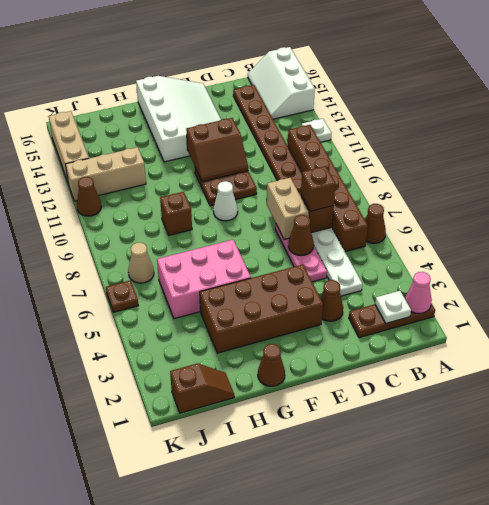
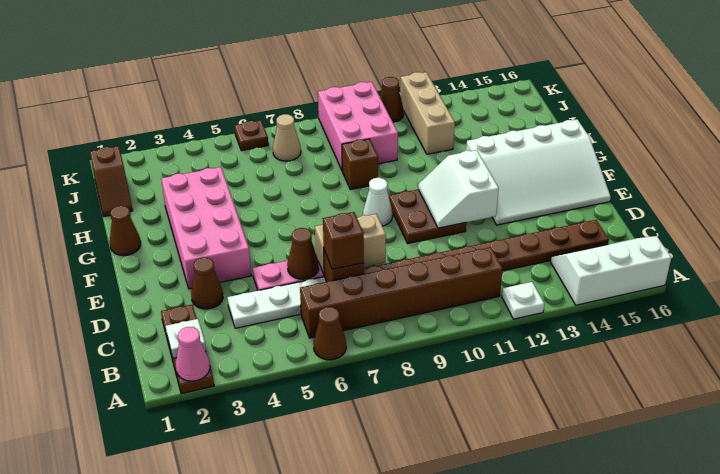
brown 2x4 brick [200,265,323,353] -> pink 2x4 brick [161,167,251,289]
brown 2x2 slope [186,118,248,182] -> white 2x2 slope [418,150,499,228]
pink 2x3 brick [157,240,251,319] -> pink 2x3 brick moved to [318,82,398,170]
tan 1x3 brick [49,111,89,182] -> none

